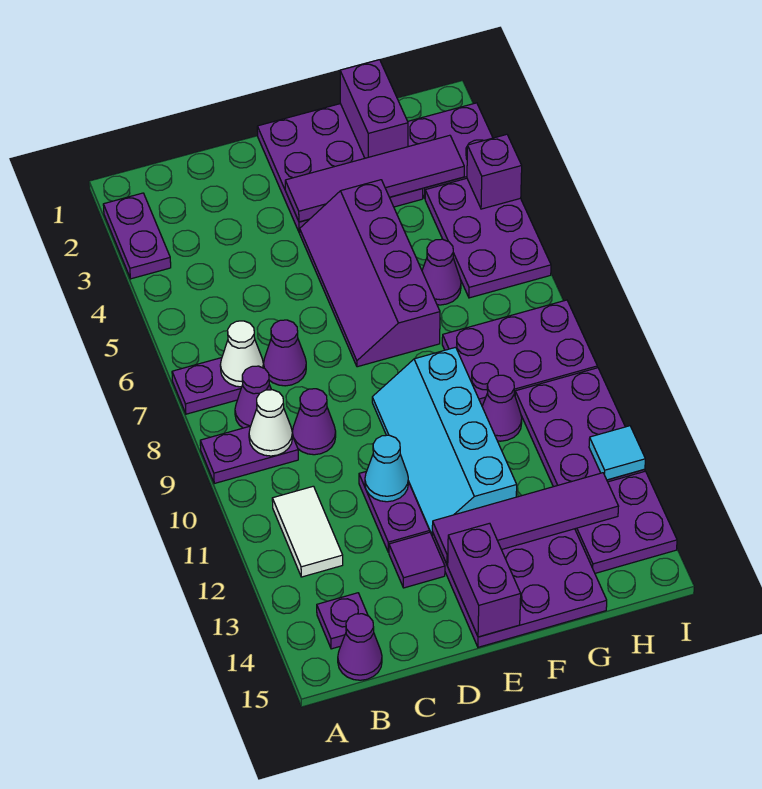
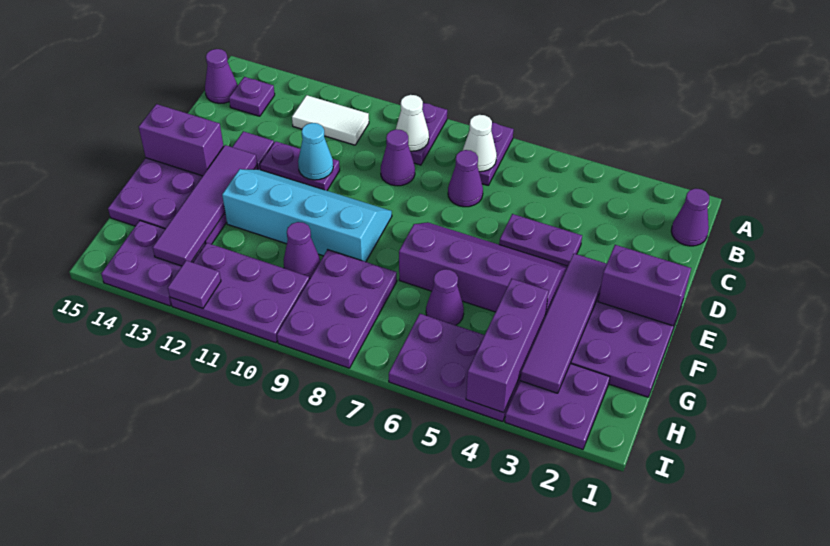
purple 1x2 plate [103,193,171,279] -> purple 1x2 plate moved to [499,214,582,266]
purple 1x1 cone [235,366,271,428] -> purple 1x1 cone moved to [671,189,709,246]
purple 1x2 brick [340,60,408,158] -> purple 1x2 brick moved to [598,245,691,326]
purple 1x1 brick [467,134,522,209] -> purple 1x3 brick [466,279,548,413]
cyan 1x1 tile [589,426,645,480] -> purple 1x1 tile [168,260,221,308]

